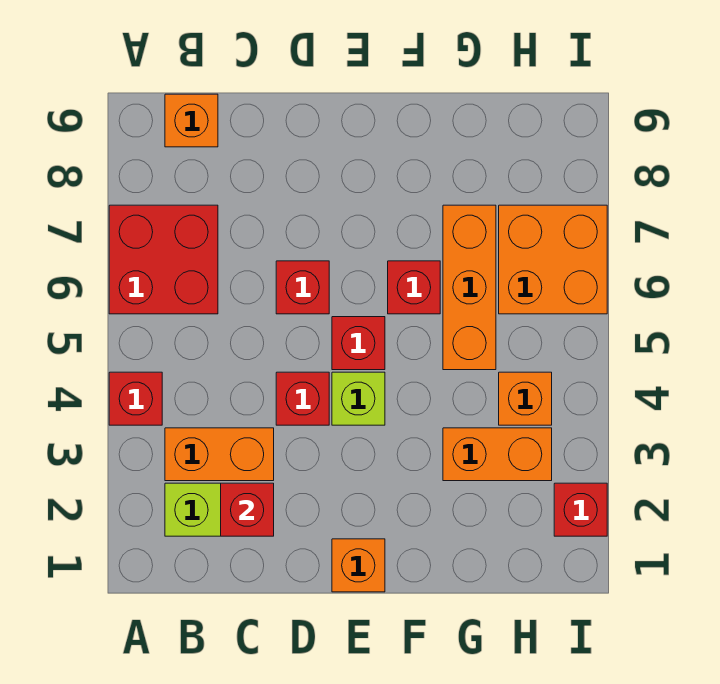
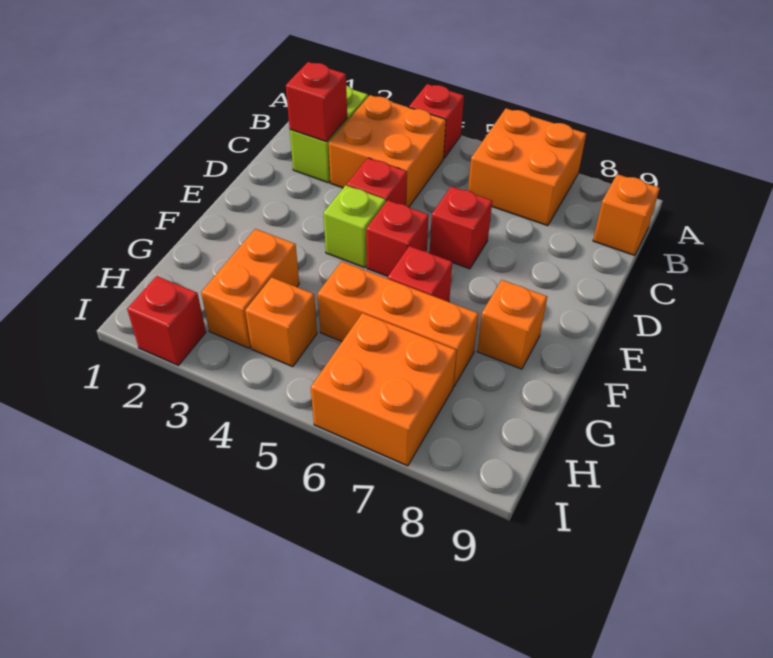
red 2x2 brick [109,205,218,314] -> orange 2x2 brick [468,108,586,226]
orange 1x2 brick [165,428,274,481] -> orange 2x2 brick [329,95,446,207]
orange 1x1 brick [332,539,385,592] -> orange 1x1 brick moved to [477,280,547,369]

